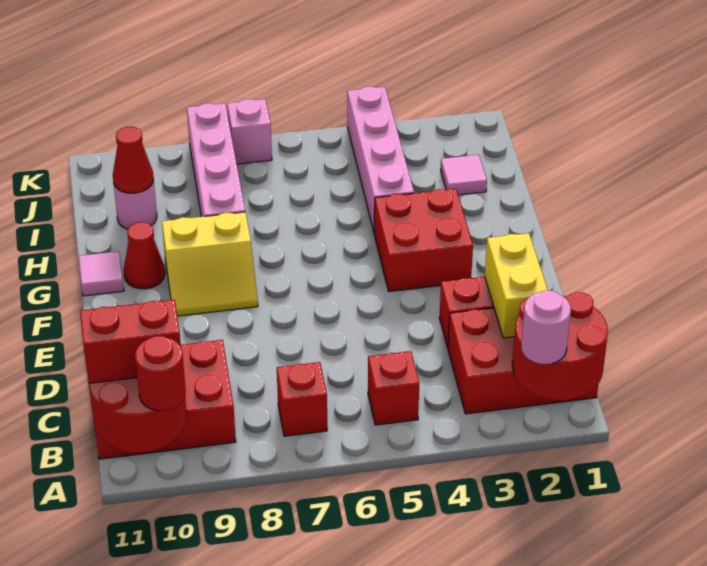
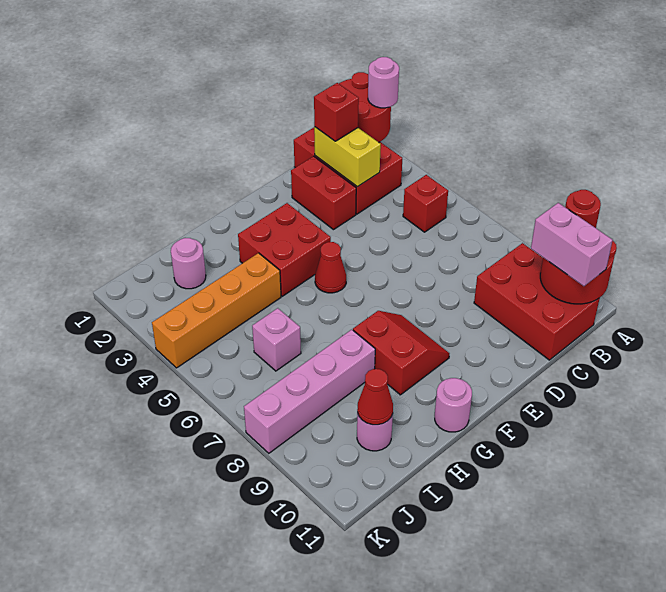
red 1x1 brick [277,362,327,436] -> red 1x1 brick moved to [314,83,359,141]
red 1x2 brick [80,300,181,383] -> pink 1x2 brick [531,203,613,286]
yellow 1x2 brick [485,233,548,338] -> yellow 1x2 brick turned to [314,127,381,187]
yellow 2x2 slope [162,212,258,316] -> red 2x2 slope [353,311,450,395]
red 1x1 cone [124,222,165,289] -> red 1x1 cone moved to [315,242,346,293]
pink 1x1 tile [79,251,124,296] -> pink 1x1 round brick [435,378,472,432]
pink 1x4 brick [347,86,414,232] -> orange 1x4 brick [152,253,281,368]
pink 1x1 tile [441,155,487,195] -> pink 1x1 round brick [171,238,206,289]
pink 1x1 brick [227,99,272,164] -> pink 1x1 brick moved to [252,308,301,371]

